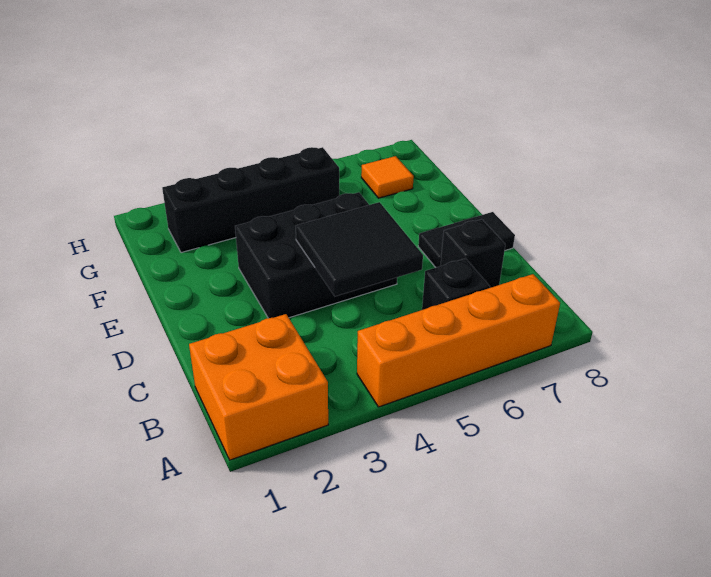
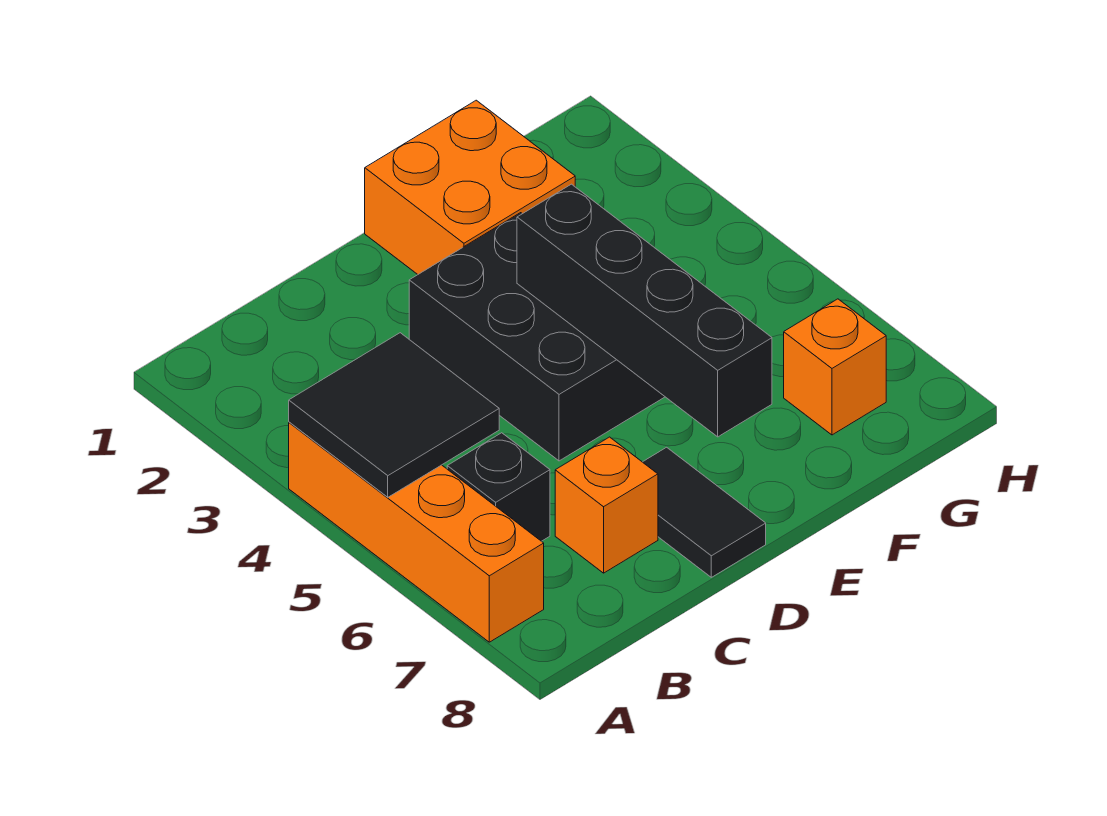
orange 2x2 brick [189,314,328,460] -> orange 2x2 brick moved to [365,100,575,274]
black 2x2 tile [296,202,423,296] -> black 2x2 tile moved to [289,333,499,497]
black 1x1 brick [440,219,505,288] -> orange 1x1 brick [555,437,658,573]
black 1x4 brick [162,147,339,253] -> black 1x4 brick moved to [517,184,772,437]
orange 1x1 tile [361,156,414,198] -> orange 1x1 brick [784,299,886,435]

